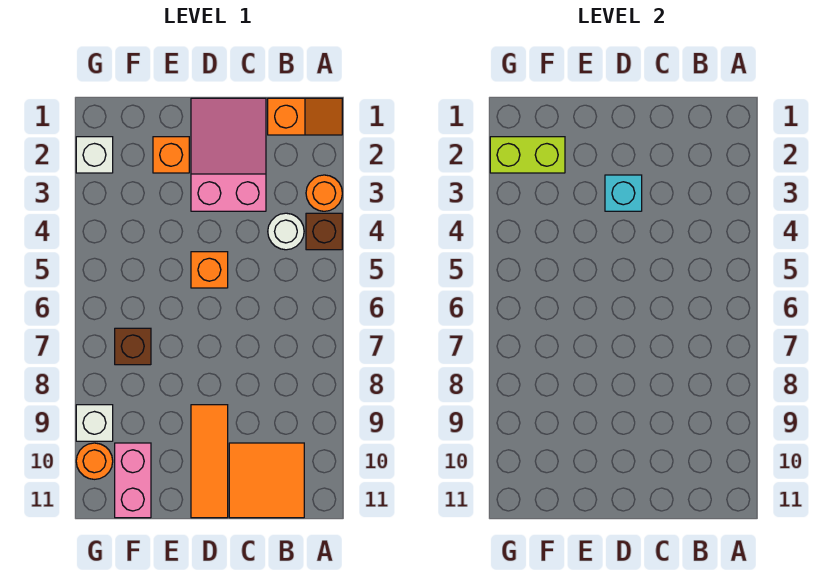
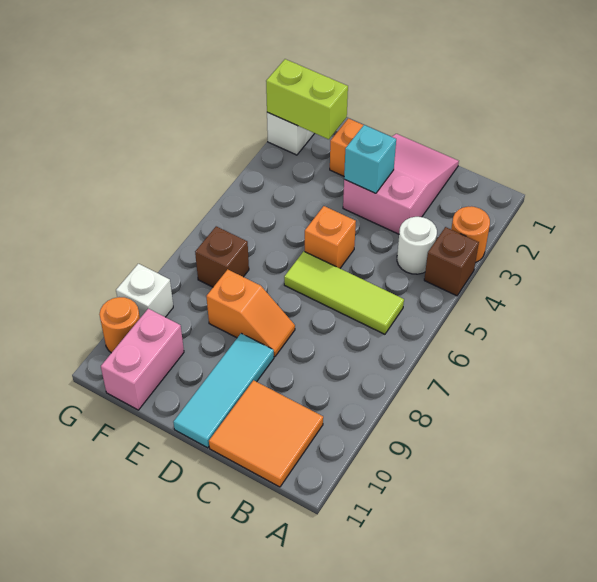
orange 1x2 slope [268,98,342,135] -> orange 1x2 slope moved to [206,269,295,357]
none -> lime 1x3 tile [284,251,404,334]
orange 1x3 tile [191,405,228,518] -> cyan 1x3 tile [173,333,274,448]

